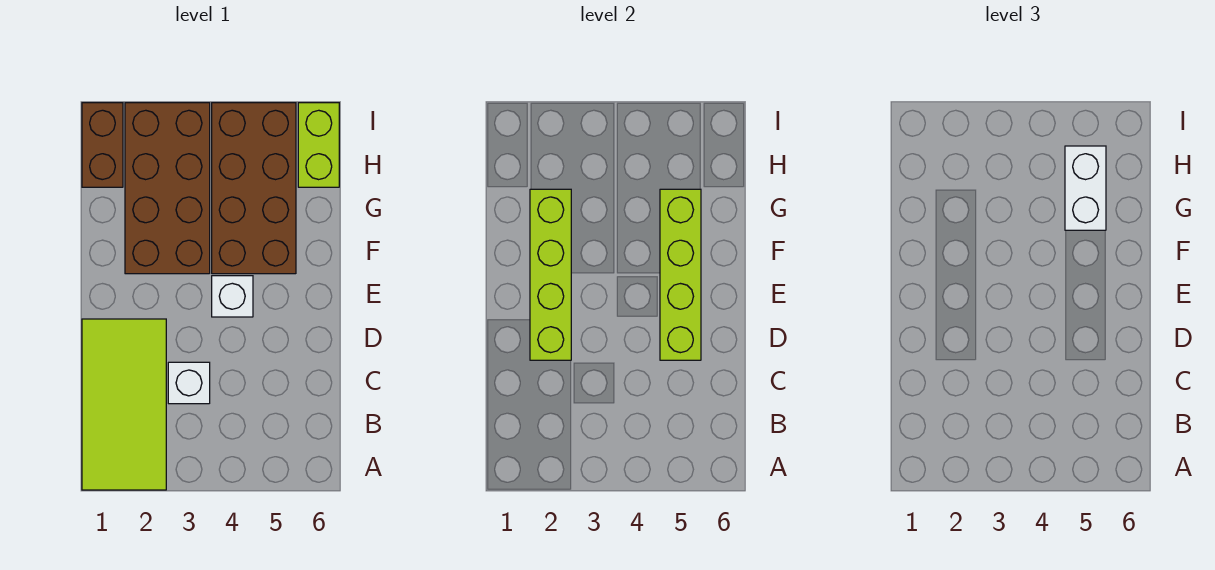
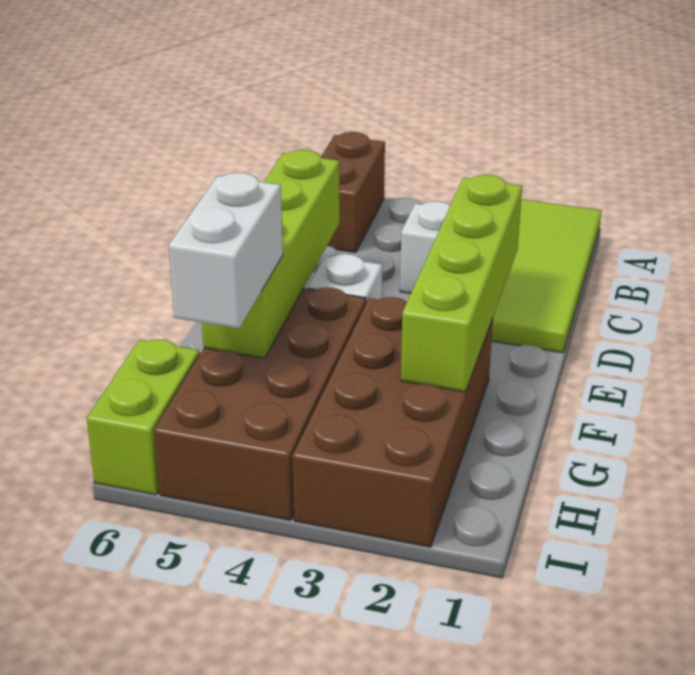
brown 1x2 brick [82,103,123,187] -> brown 1x2 brick moved to [321,132,385,252]

